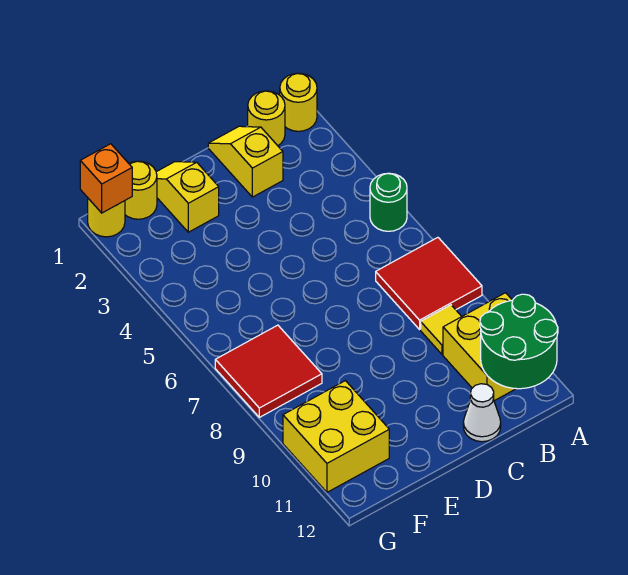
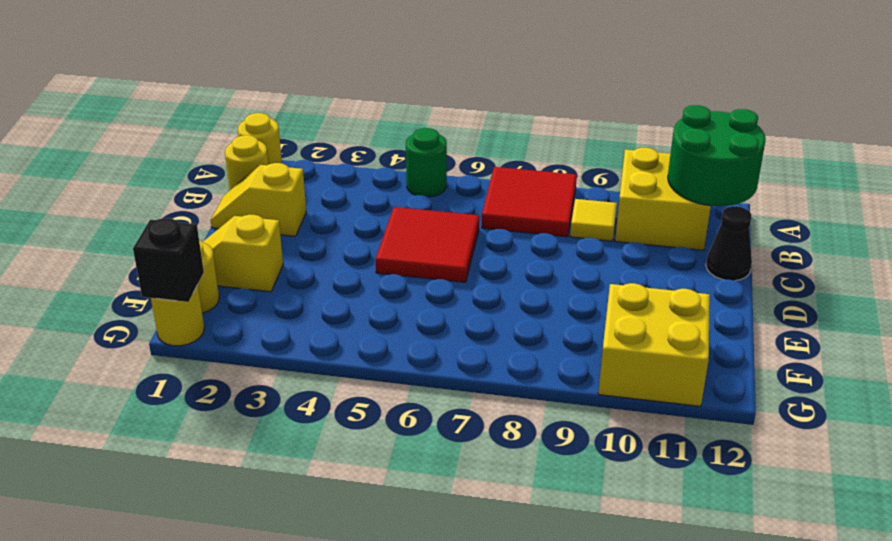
white 1x1 cone [463,384,501,442] -> black 1x1 cone [706,206,752,281]
red 2x2 tile [215,325,322,417] -> red 2x2 tile moved to [376,207,479,282]
orange 1x1 brick [80,144,132,213] -> black 1x1 brick [133,218,204,302]

